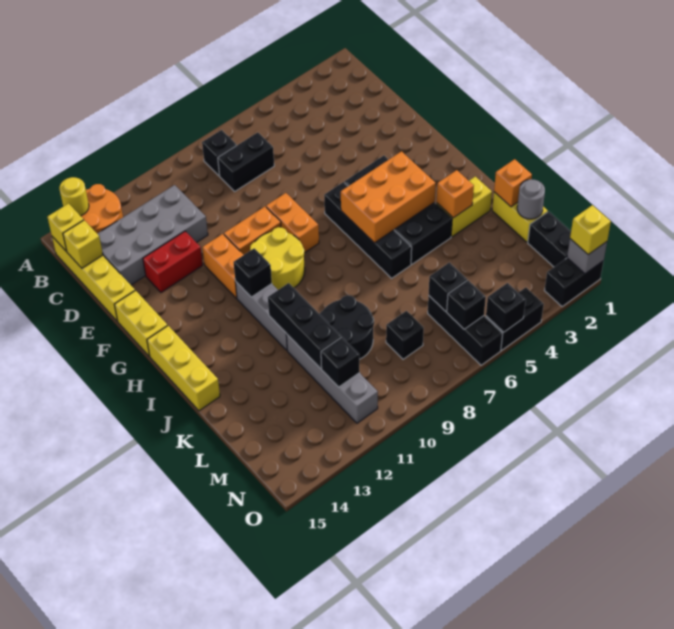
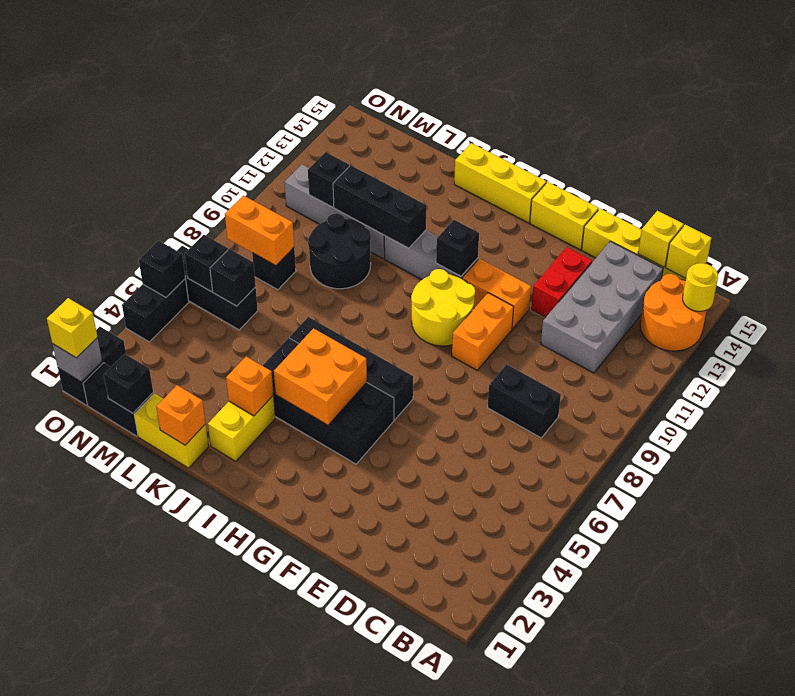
black 1x1 brick [202,130,237,176] -> black 1x1 brick moved to [104,354,153,413]
black 1x2 brick [218,132,274,191] -> black 1x2 brick turned to [488,364,561,438]
orange 1x2 brick [266,193,319,253] -> orange 1x2 brick moved to [225,196,294,266]
orange 2x3 brick [341,151,436,243] -> orange 2x2 brick [274,328,367,425]
grey 1x1 round brick [517,179,545,219] -> none

